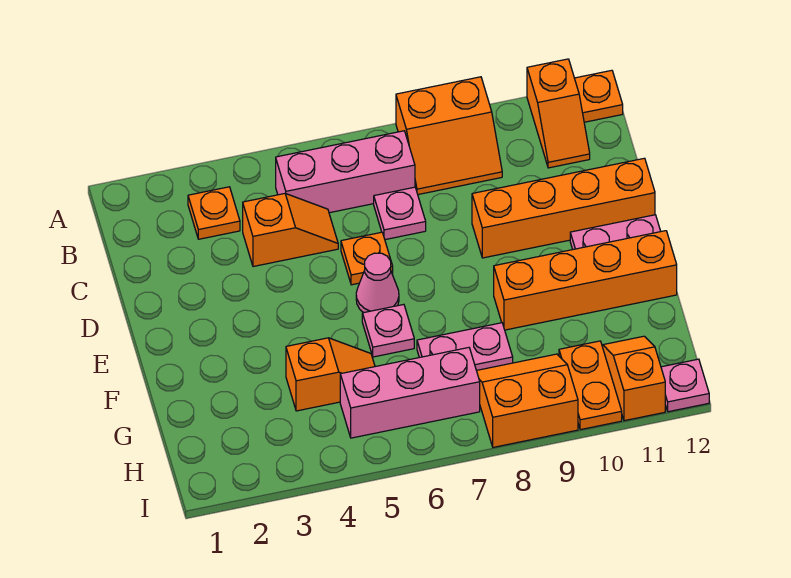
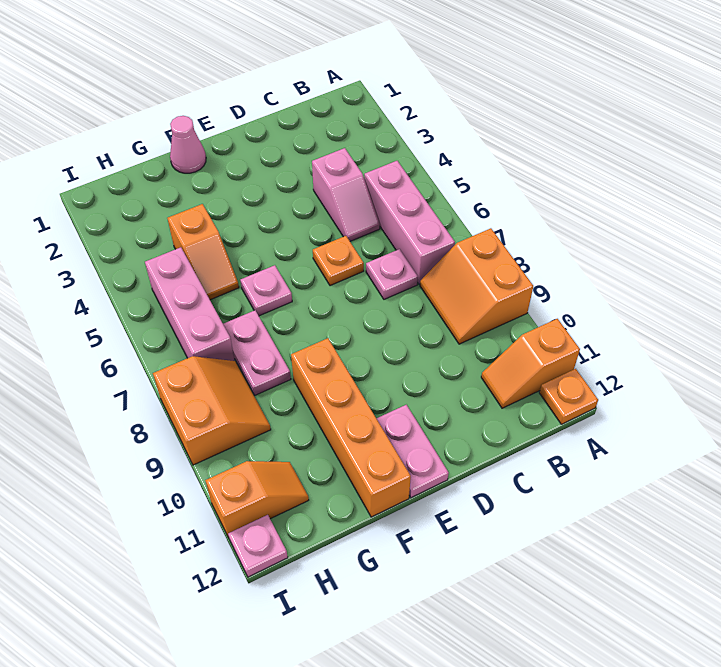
orange 1x1 plate [188,187,240,239] -> none
orange 1x2 slope [243,193,338,267] -> pink 1x2 slope [312,148,380,241]
orange 1x4 brick [472,158,655,258] -> none
pink 1x1 cone [356,253,399,313] -> pink 1x1 cone moved to [170,116,206,173]
orange 1x2 plate [559,341,622,430] -> none

